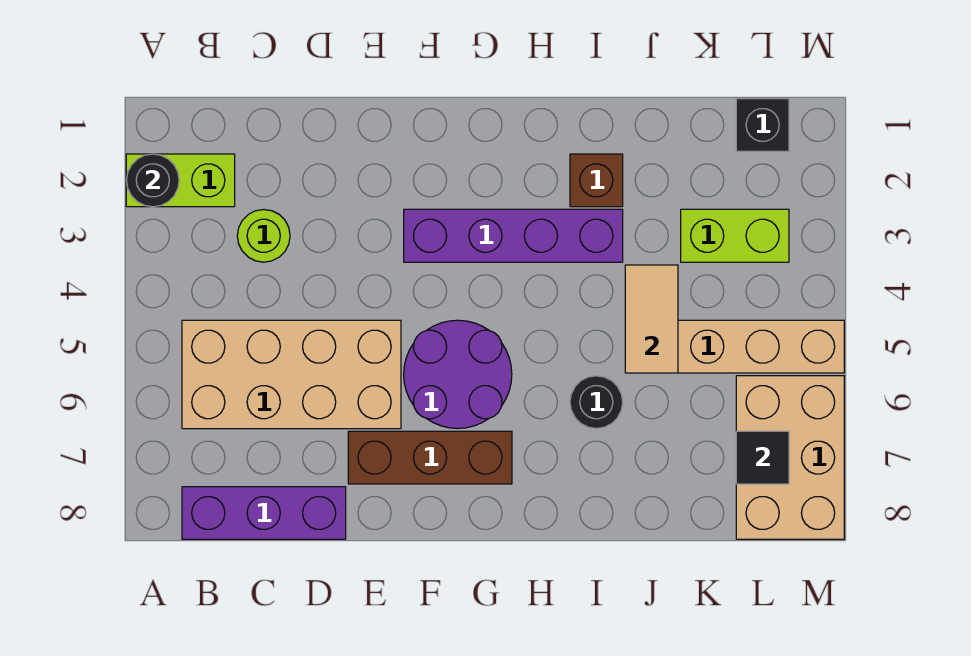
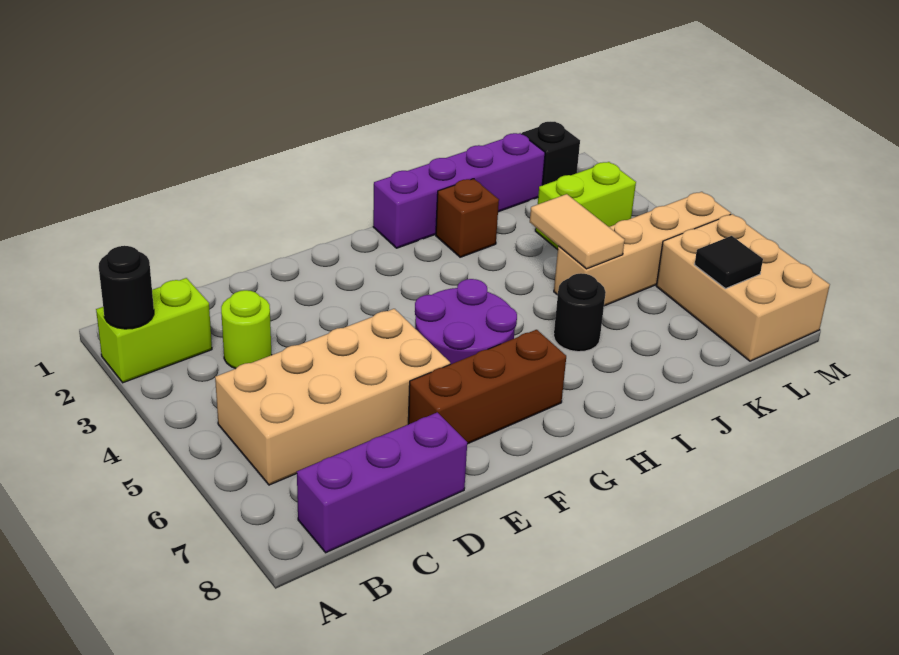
purple 1x4 brick [404,209,623,262] -> purple 1x4 brick moved to [373,133,545,248]

